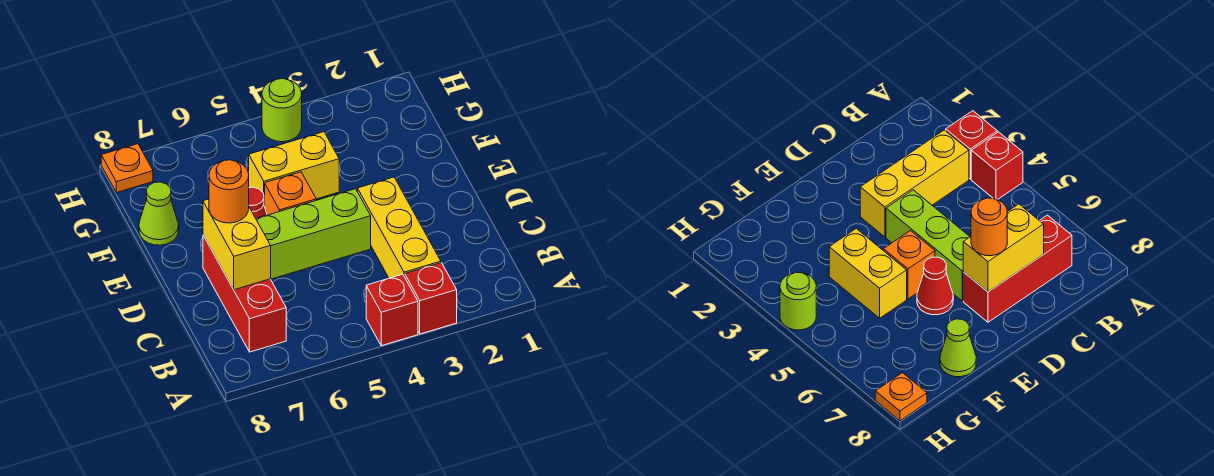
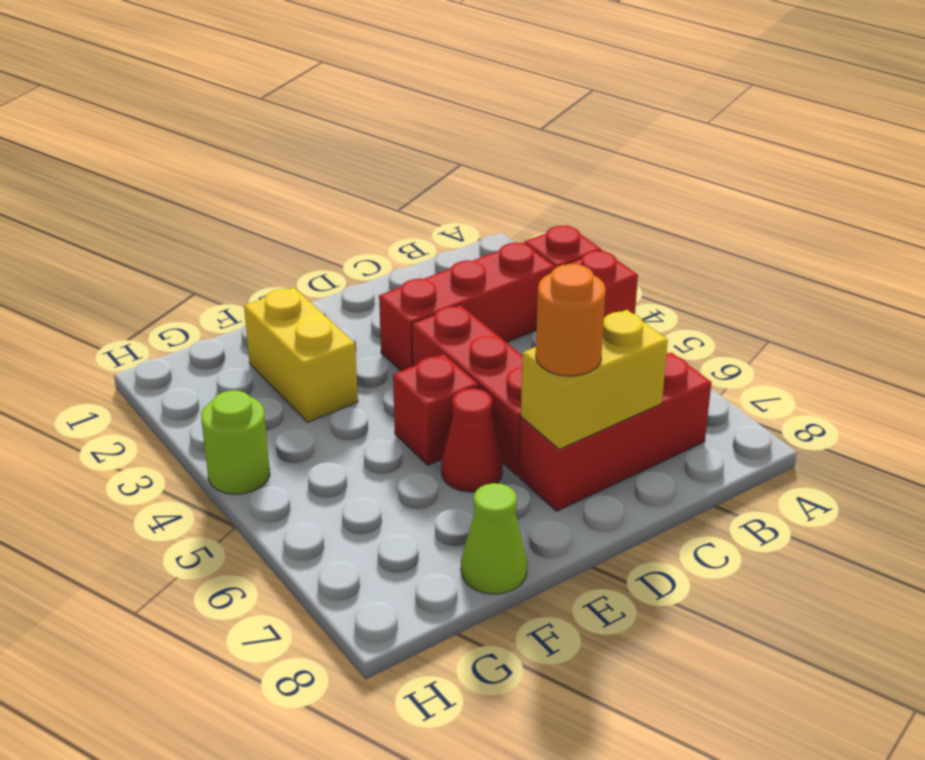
yellow 1x3 brick [358,177,441,278] -> red 1x3 brick [379,242,555,371]
lime 1x3 brick [256,189,371,279] -> red 1x3 brick [412,305,522,476]
orange 1x1 brick [265,172,316,215] -> red 1x1 brick [393,354,478,465]
yellow 1x2 brick [249,132,339,206] -> yellow 1x2 brick moved to [244,288,358,422]
orange 1x1 plate [101,144,153,193] -> none

